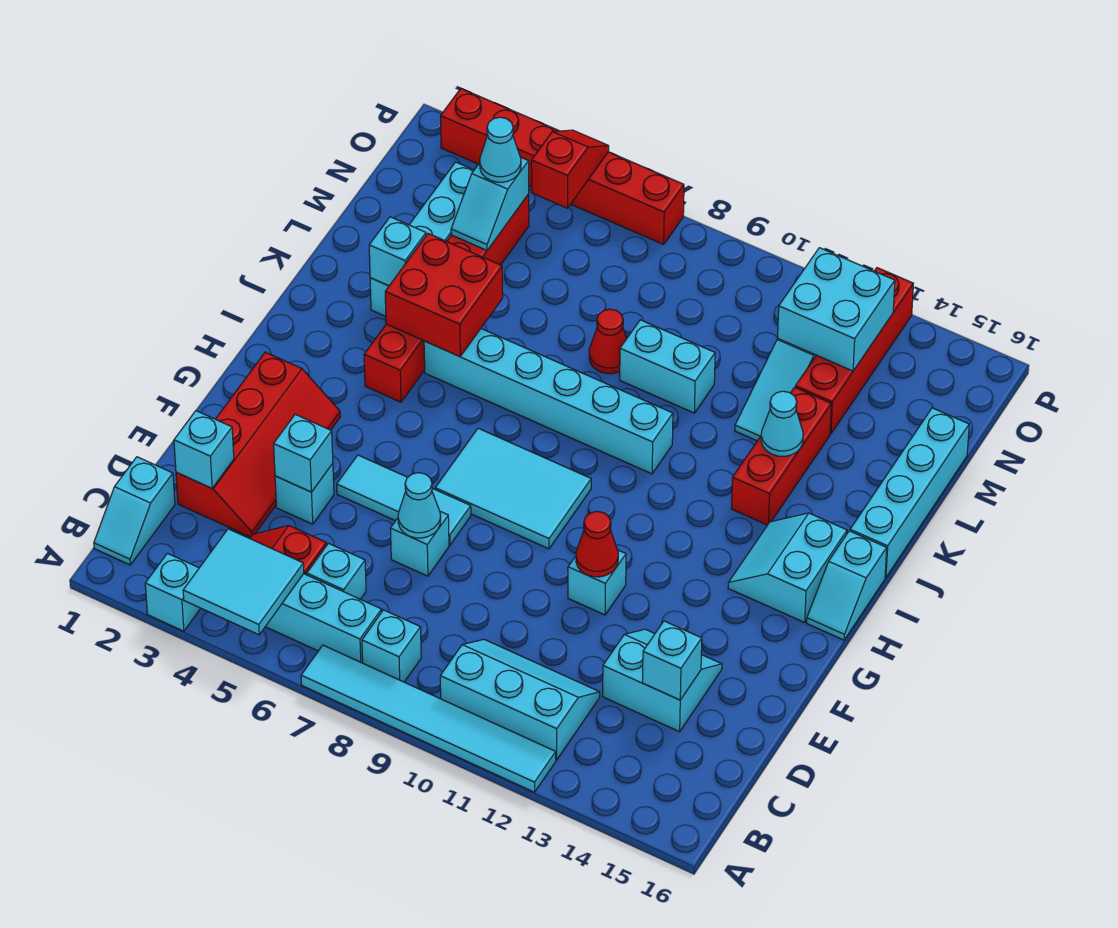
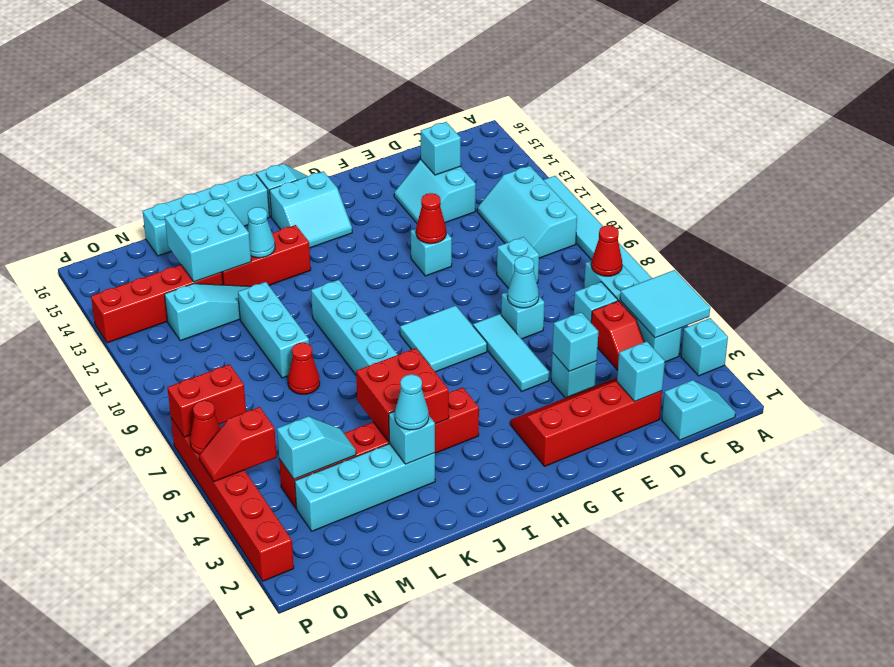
none -> red 1x1 cone [591,225,622,276]
cyan 1x1 brick [362,610,421,682] -> cyan 1x1 brick moved to [497,237,539,288]
cyan 2x3 tile [435,428,591,549] -> cyan 2x2 tile [400,306,487,372]
cyan 1x2 brick [620,320,715,413] -> cyan 1x3 brick [238,282,309,378]
cyan 1x1 cone [480,117,521,182] -> cyan 1x1 cone moved to [395,374,429,430]
cyan 2x2 brick [778,248,895,371] -> cyan 2x2 brick moved to [165,198,251,282]
none -> red 1x2 brick [167,364,246,437]
none -> red 1x1 cone [190,400,220,454]

